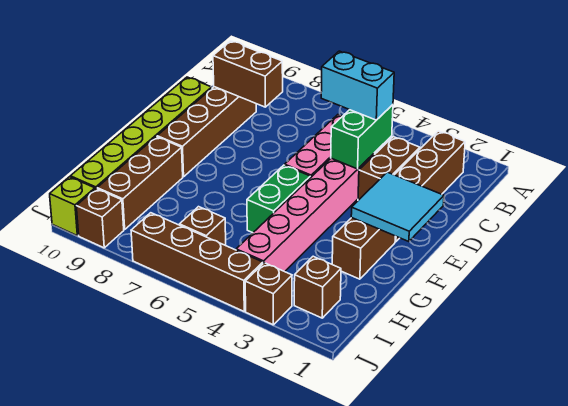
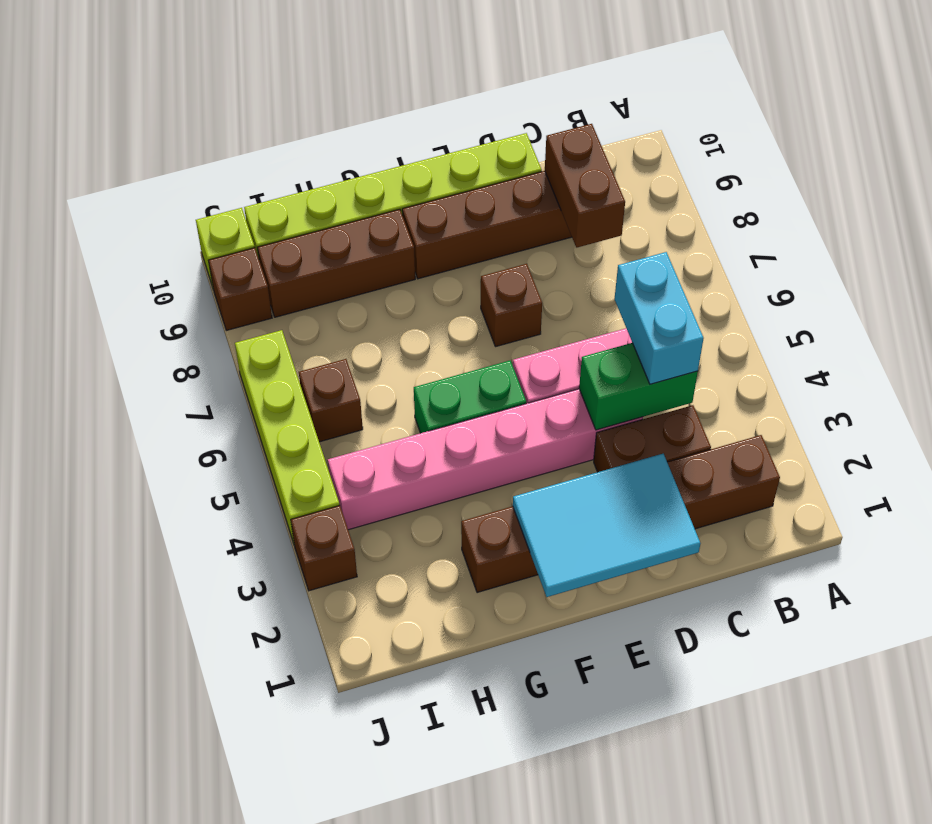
cyan 2x2 tile [351,172,444,242] -> cyan 2x3 tile [513,454,700,597]
brown 1x1 brick [294,256,341,318] -> brown 1x1 brick moved to [481,264,542,347]
brown 1x4 brick [131,213,263,311] -> lime 1x4 brick [235,330,339,543]

